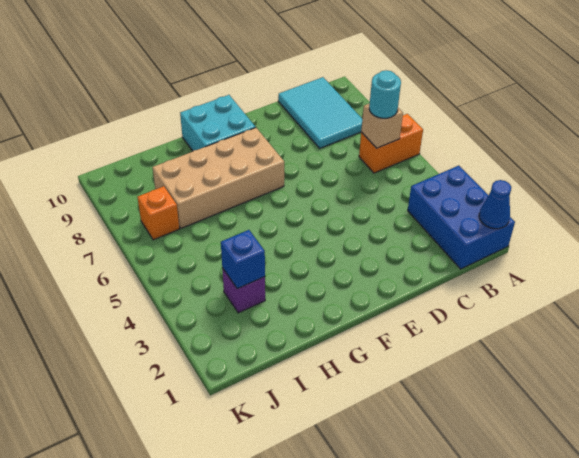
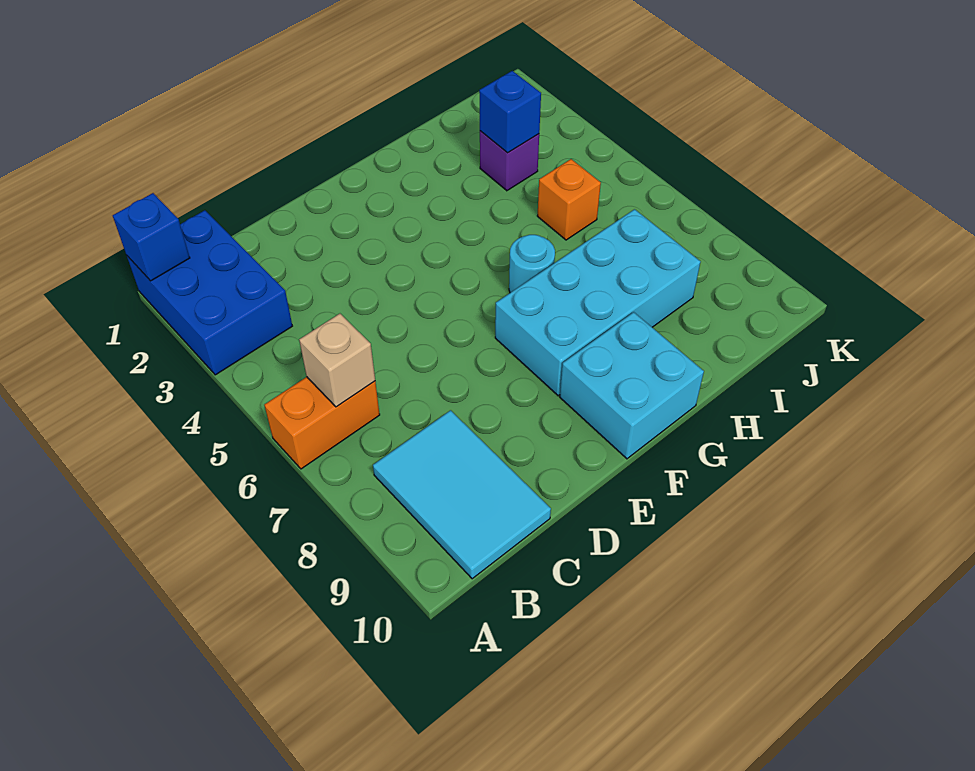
blue 1x1 cone [479,180,511,229] -> blue 1x1 brick [113,193,190,281]
cyan 1x1 round brick [369,70,401,118] -> cyan 1x1 round brick moved to [509,235,555,293]
tan 2x4 brick [153,128,284,228] -> cyan 2x4 brick [495,209,700,396]
orange 1x1 brick [137,186,179,240] -> orange 1x1 brick moved to [537,159,601,240]

